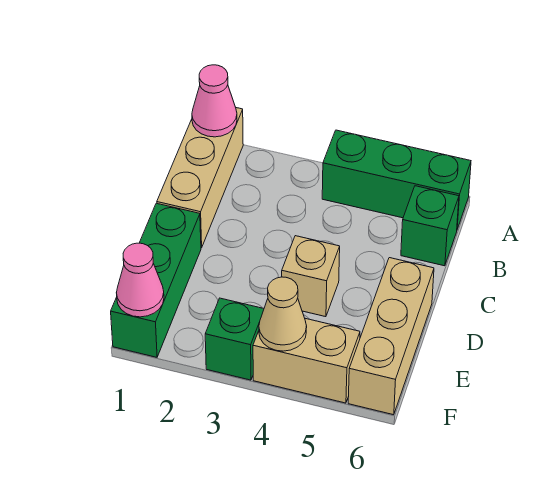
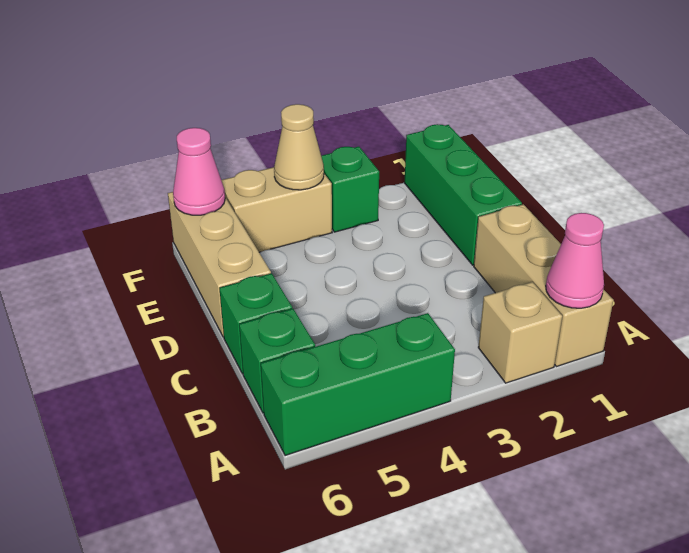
none -> green 1x1 brick [219,273,292,374]
tan 1x1 brick [282,236,340,317] -> tan 1x1 brick moved to [478,282,562,383]
pink 1x1 cone [116,243,164,317] -> pink 1x1 cone moved to [173,128,225,215]

